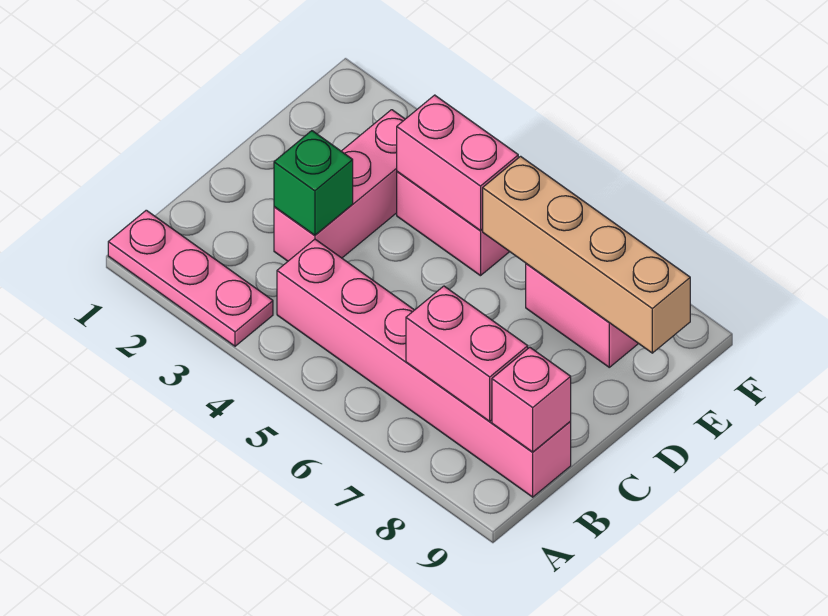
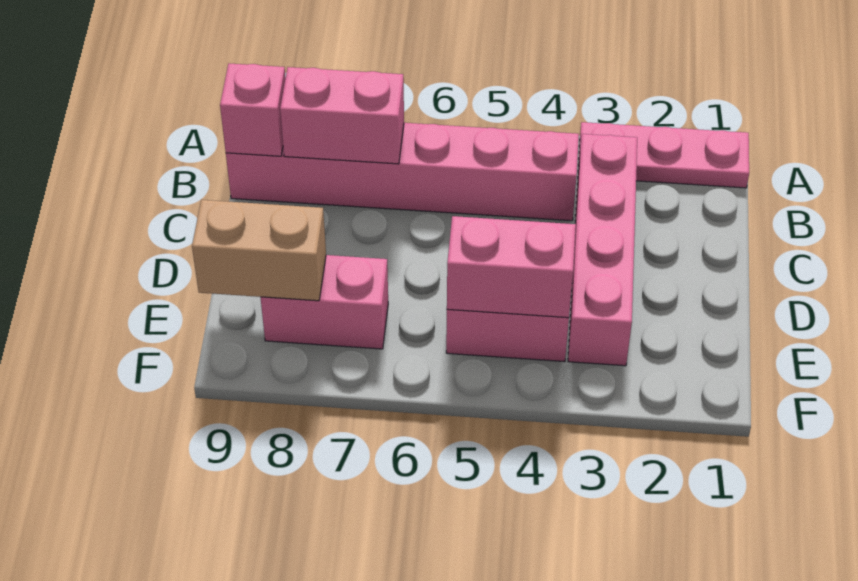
pink 1x3 brick [274,110,405,261] -> pink 1x4 brick [568,134,637,366]
green 1x1 brick [274,131,353,235] -> none
tan 1x4 brick [483,156,690,353] -> tan 1x2 brick [192,200,326,301]

